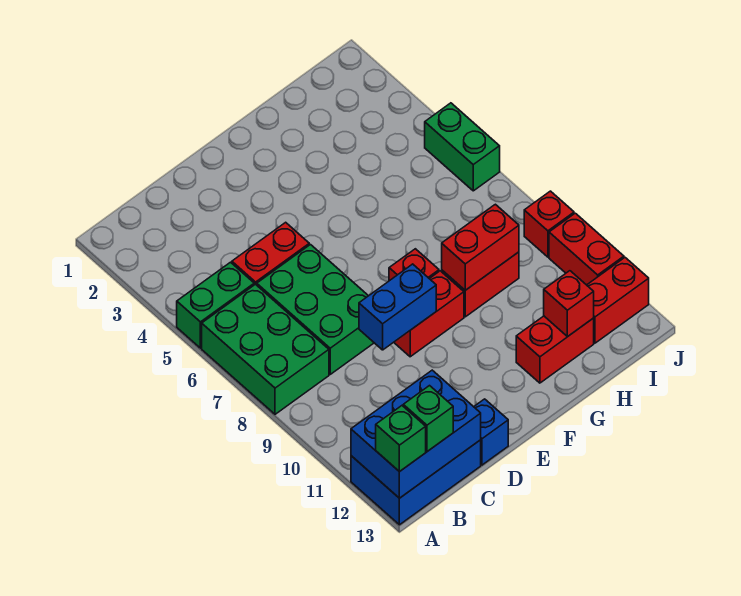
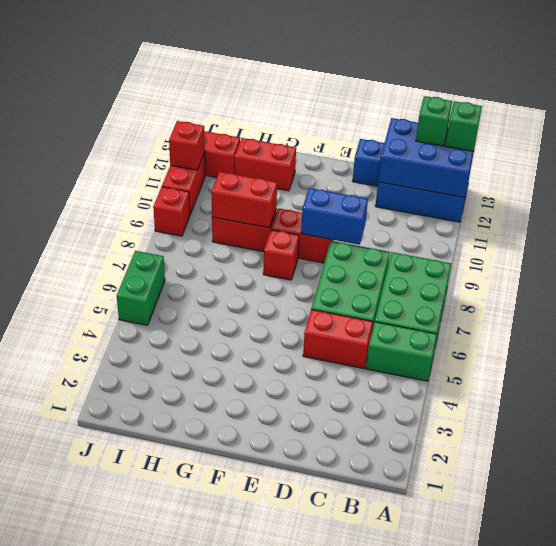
red 1x1 brick [544,271,594,337] -> red 1x1 brick moved to [169,121,205,170]

